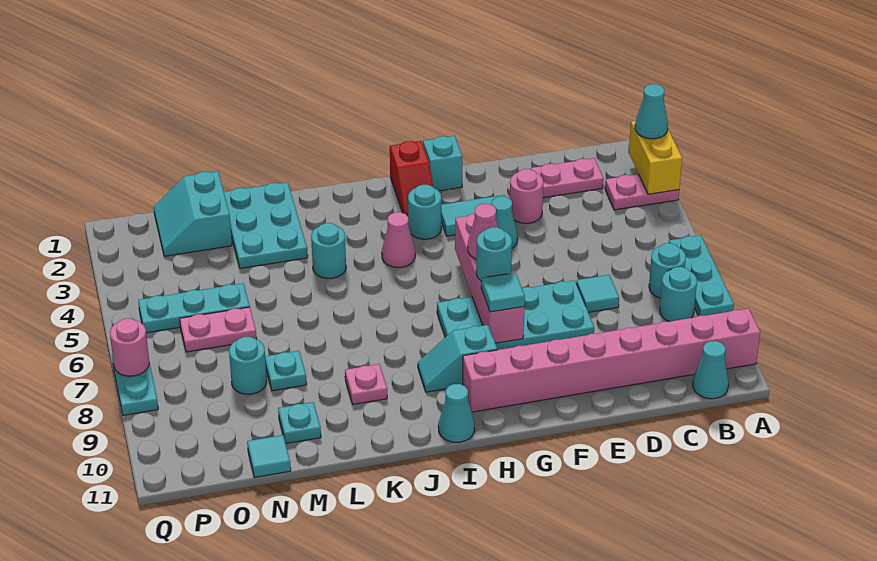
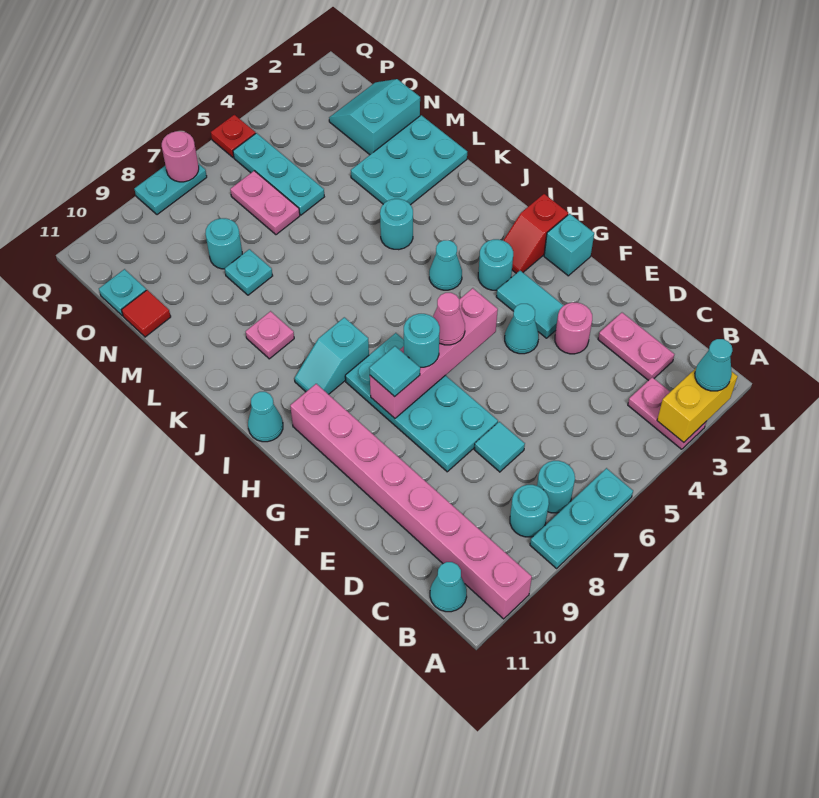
cyan 1x2 slope [418,325,497,392] -> cyan 1x2 slope turned to [294,317,369,394]
pink 1x1 cone [382,212,415,268] -> cyan 1x1 cone [429,240,462,290]
cyan 1x1 plate [278,402,321,443] -> cyan 1x1 plate moved to [99,269,146,316]
cyan 1x1 tile [247,435,291,477] -> red 1x1 tile [122,290,171,337]
none -> red 1x1 plate [211,115,256,157]

